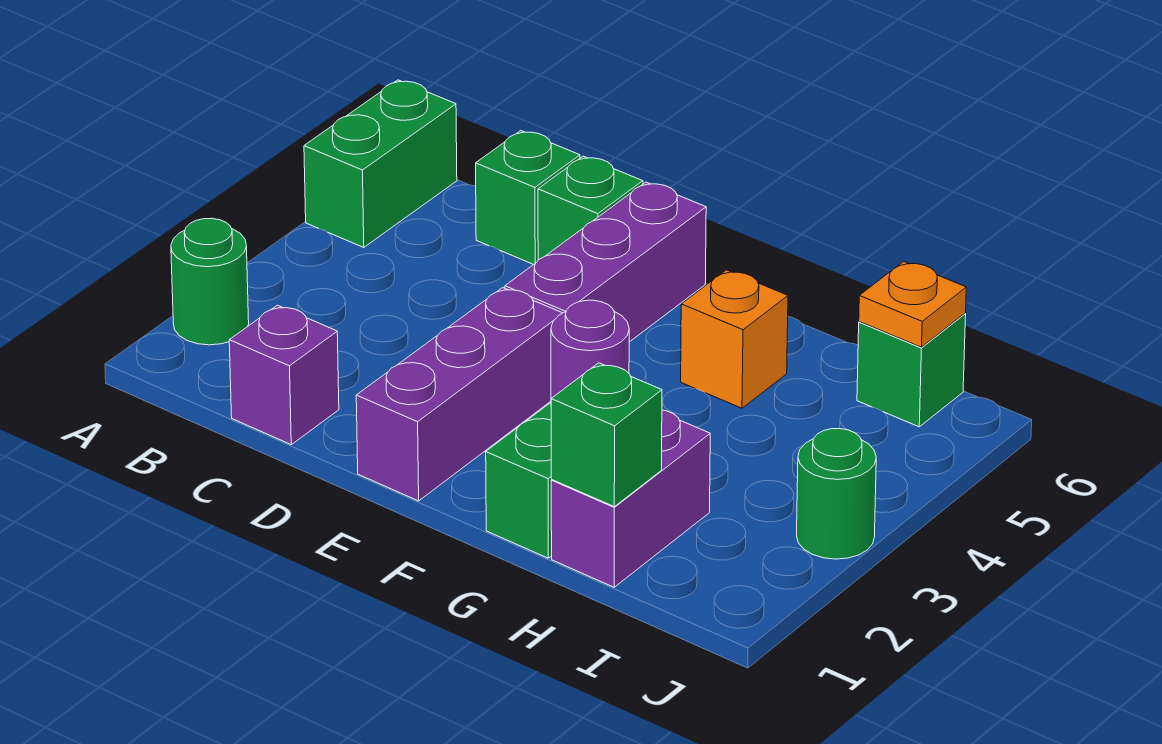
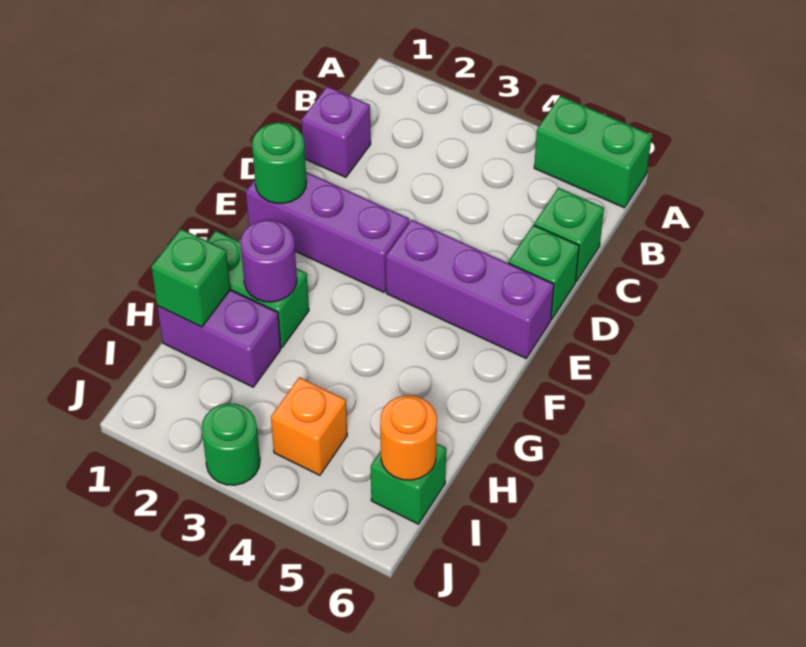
green 1x1 round brick [171,218,249,345] -> green 1x1 round brick moved to [252,123,306,203]
orange 1x1 brick [681,270,788,408] -> orange 1x1 brick moved to [271,377,347,475]
orange 1x1 plate [859,261,966,347] -> orange 1x1 round brick [380,395,437,480]

